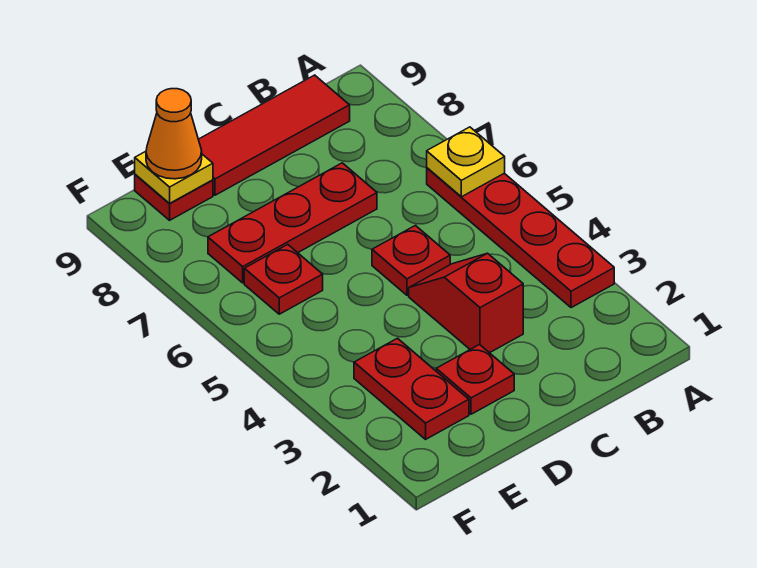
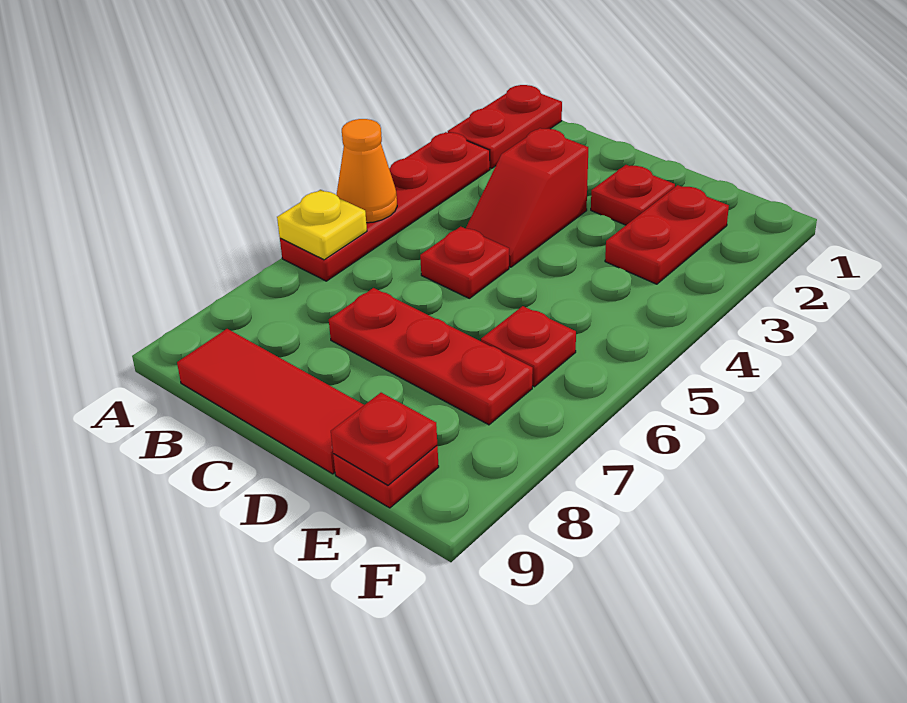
none -> red 1x2 plate [448,85,562,169]
yellow 1x1 plate [135,151,213,204] -> red 1x1 plate [331,393,437,485]
orange 1x1 cone [146,89,202,179] -> orange 1x1 cone moved to [337,119,397,223]

